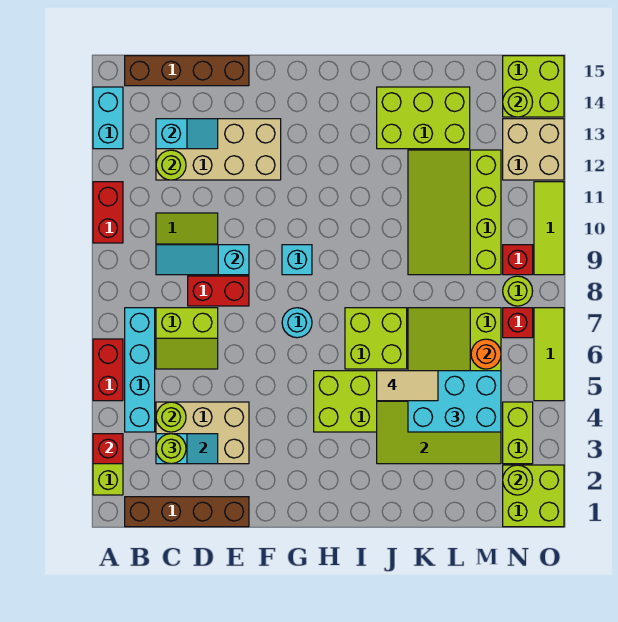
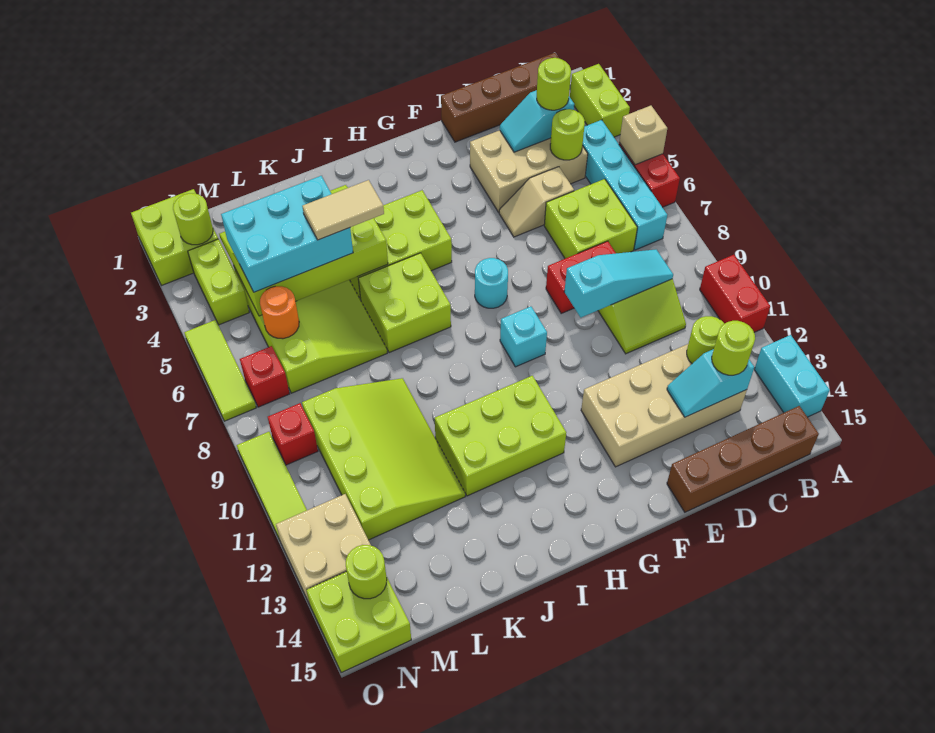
red 1x1 brick [93,434,123,464] -> none
none -> tan 1x1 brick [619,106,667,165]
lime 2x2 slope [156,308,218,369] -> lime 2x2 brick [544,179,637,259]
none -> tan 1x2 slope [499,167,574,237]
lime 2x3 brick [377,87,470,149] -> lime 2x3 brick moved to [435,376,566,496]
lime 1x1 round brick [503,276,533,306] -> lime 1x1 round brick moved to [712,321,755,375]

